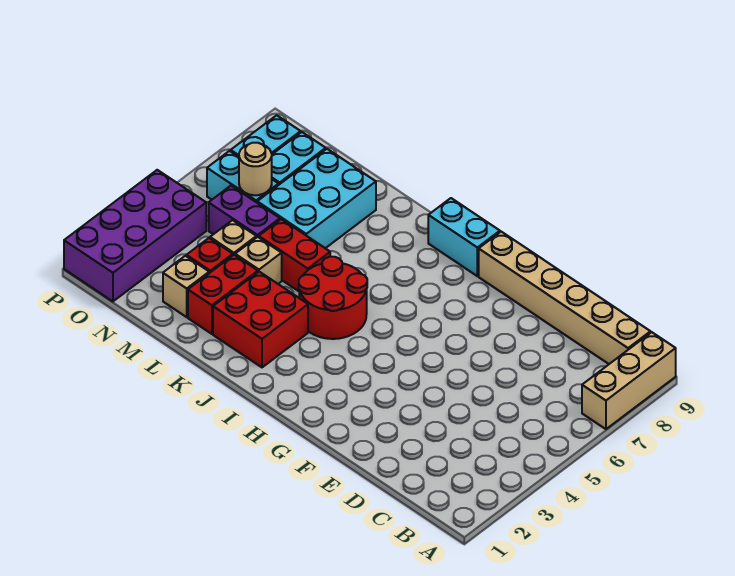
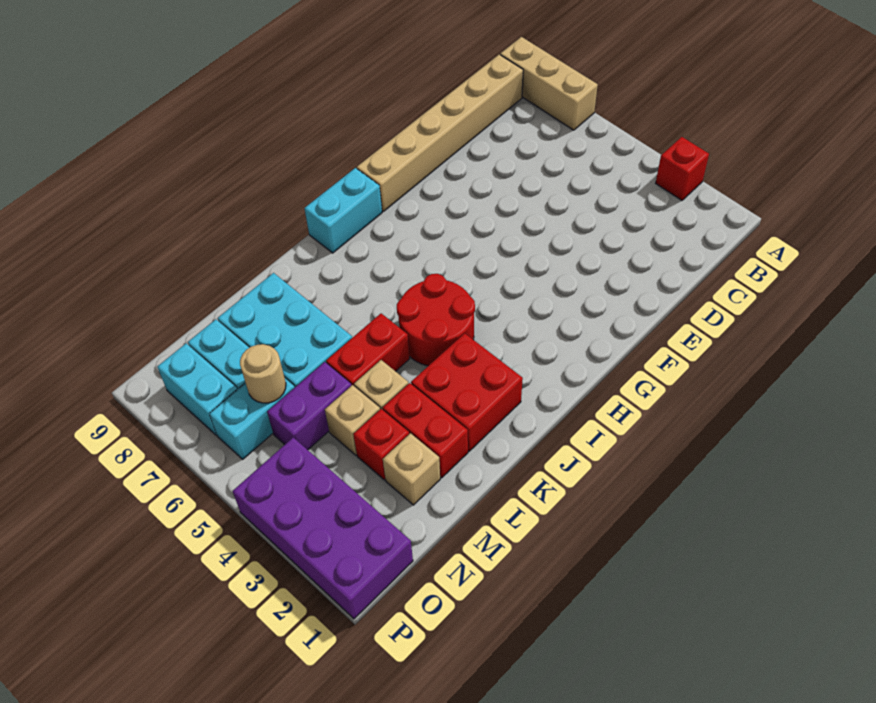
none -> red 1x1 brick [656,137,709,200]

